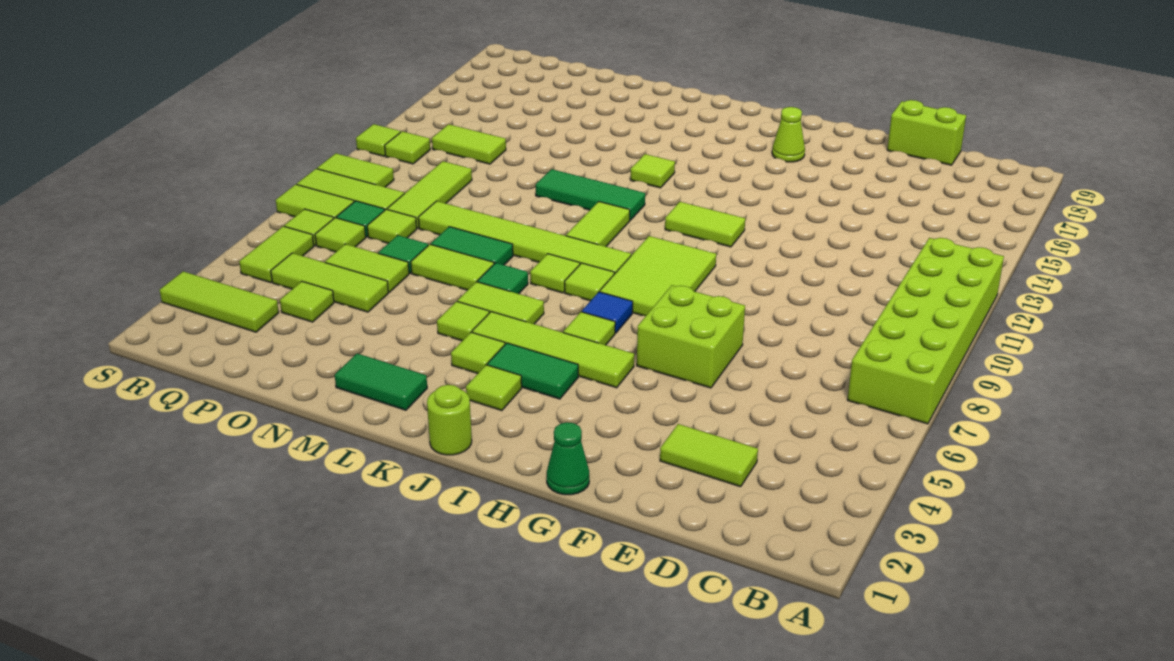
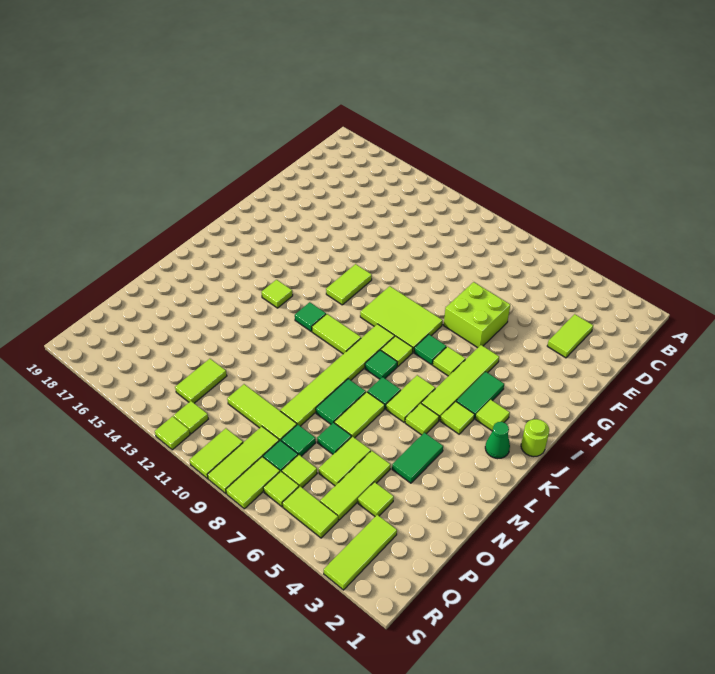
lime 2x6 brick [847,238,1004,424] -> none
lime 1x2 brick [887,100,966,165] -> none
green 1x1 cone [547,422,589,495] -> green 1x1 cone moved to [485,422,510,459]
lime 1x1 cone [772,107,805,162] -> none
blue 1x1 tile [582,292,633,333] -> green 1x1 tile [414,334,446,365]
lime 1x1 tile [530,254,580,293] -> green 1x1 tile [365,350,397,379]
green 1x3 tile [536,169,645,220] -> green 1x1 tile [295,302,326,331]
green 1x2 tile [335,354,427,410] -> green 1x2 tile moved to [392,433,443,483]
lime 1x1 tile [367,209,417,243] -> green 1x1 tile [281,424,316,456]

